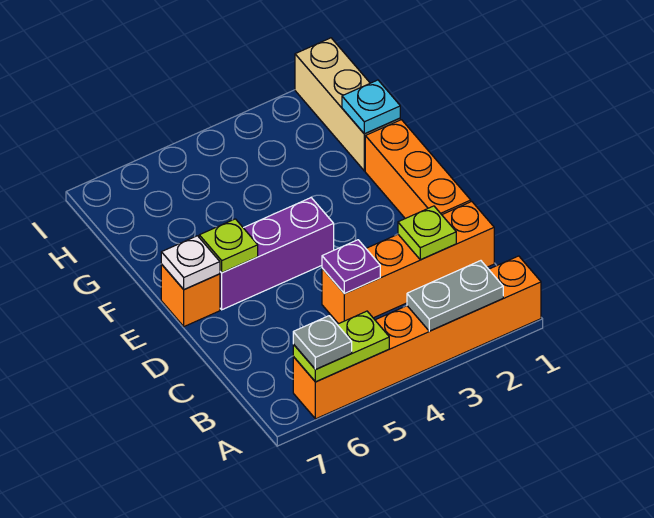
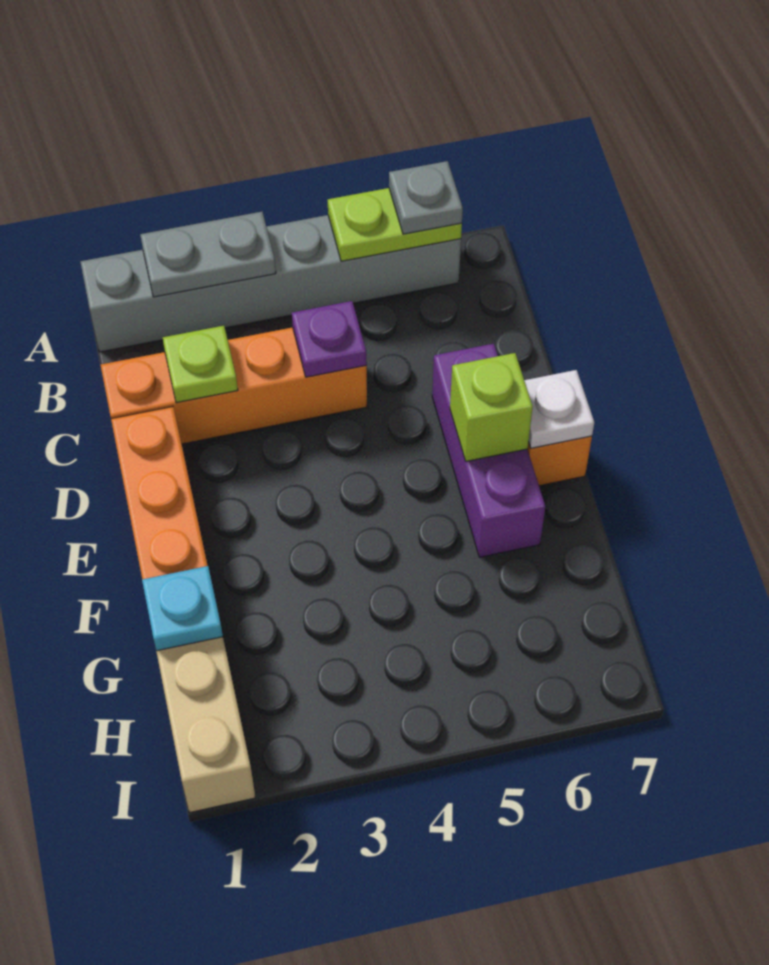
orange 1x6 brick [293,256,541,419] -> grey 1x6 brick [80,215,461,352]
purple 1x3 brick [220,198,334,310] -> purple 1x3 brick turned to [432,344,545,557]
lime 1x1 plate [199,219,258,273] -> lime 1x1 brick [450,353,533,461]

